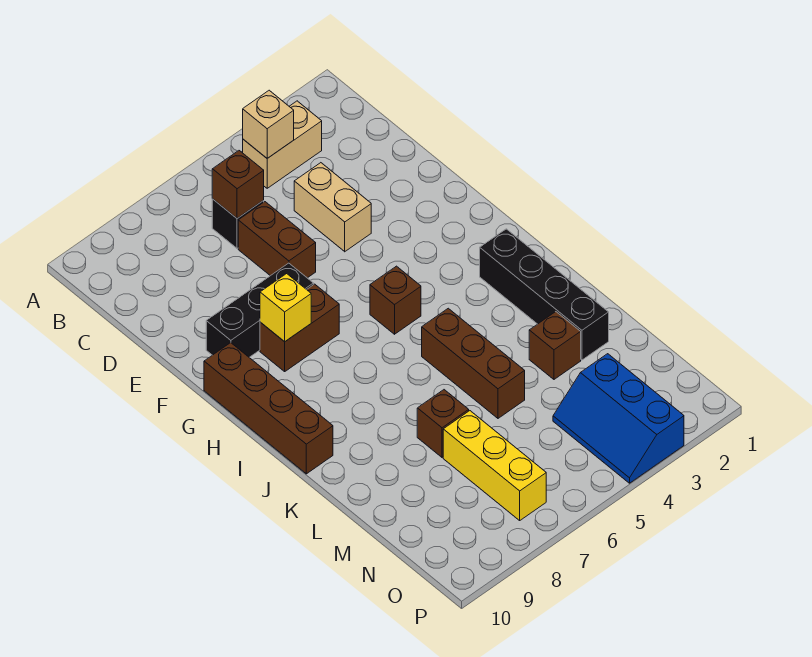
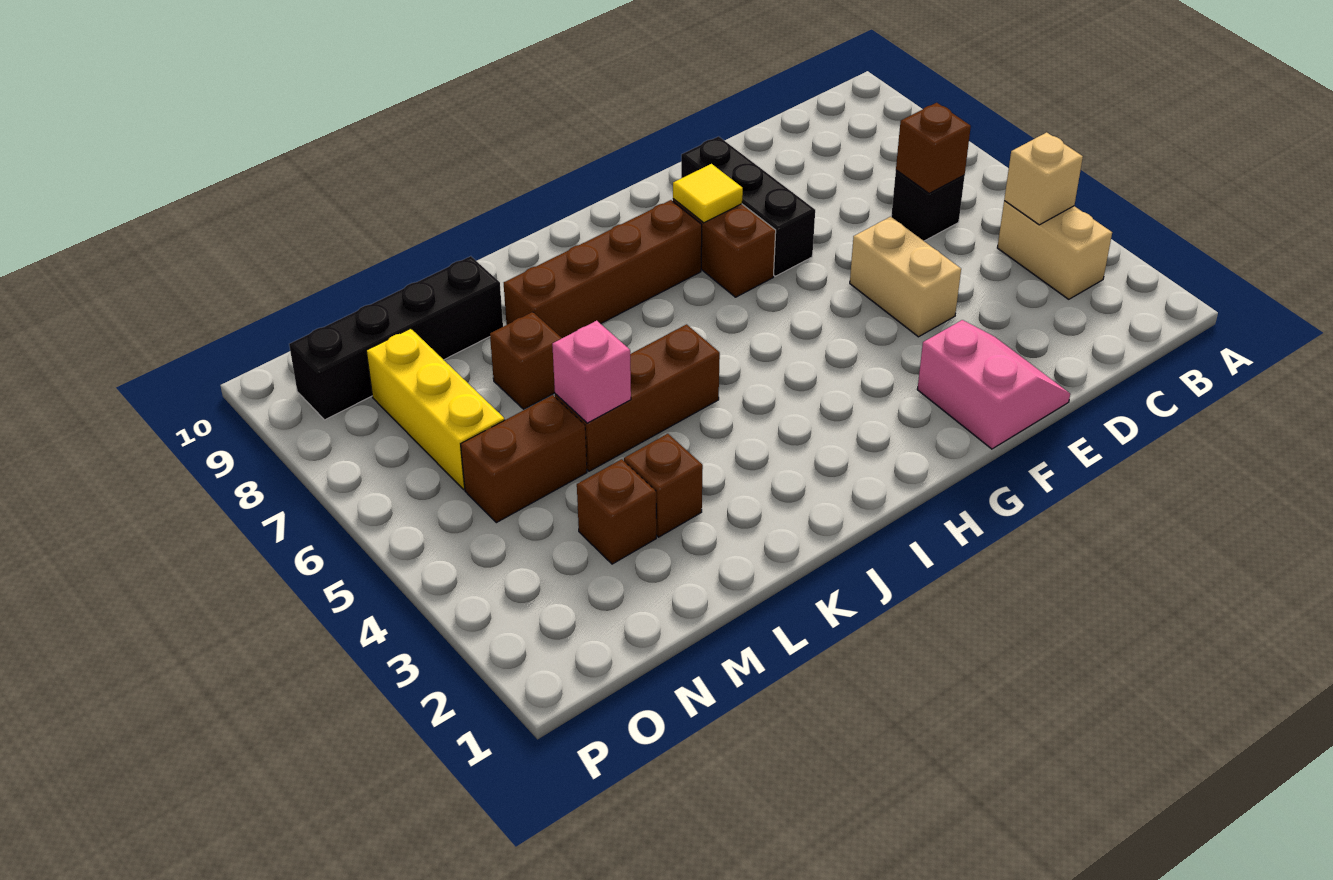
tan 1x2 brick [294,163,371,252] -> tan 1x2 brick turned to [850,217,961,337]
brown 1x2 brick [238,202,316,278] -> brown 1x2 brick moved to [461,395,587,523]
none -> pink 2x2 slope [917,320,1070,449]
yellow 1x1 brick [260,274,311,342] -> yellow 1x1 tile [673,164,743,223]
brown 1x4 brick [204,343,333,474] -> brown 1x4 brick moved to [504,200,702,338]
brown 1x1 brick [370,266,421,334] -> brown 1x1 brick moved to [577,459,656,564]
black 1x4 brick [480,229,609,360] -> black 1x4 brick moved to [289,256,503,420]
none -> pink 1x1 brick [552,321,631,423]
yellow 1x3 brick [443,411,546,520] -> yellow 1x3 brick turned to [366,328,505,489]
blue 2x3 slope [553,354,684,483] -> none

